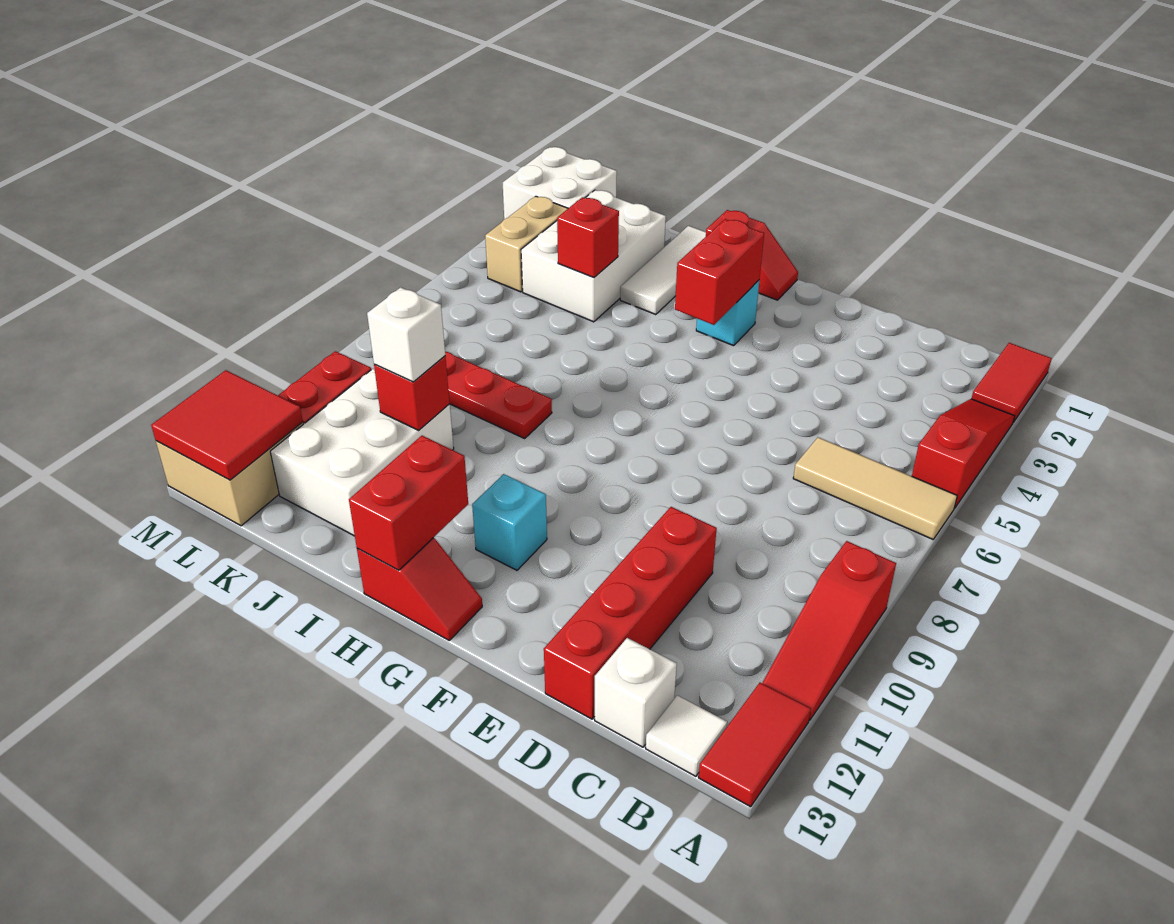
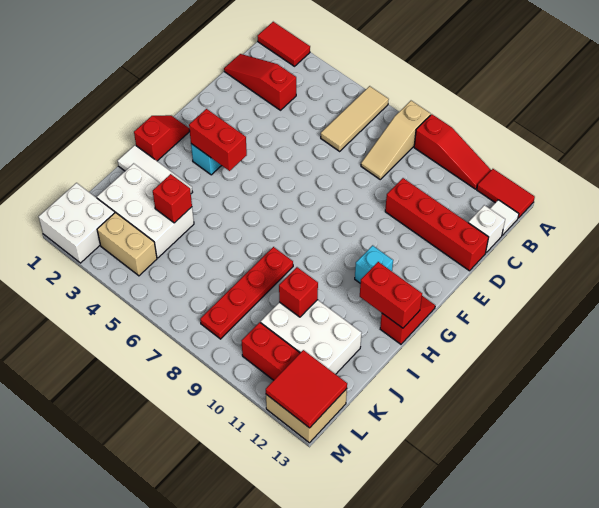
red 1x3 slope [912,399,1015,508] -> red 1x3 slope moved to [224,54,296,110]
none -> tan 1x3 slope [361,101,431,179]
white 1x1 brick [367,287,445,382] -> none

